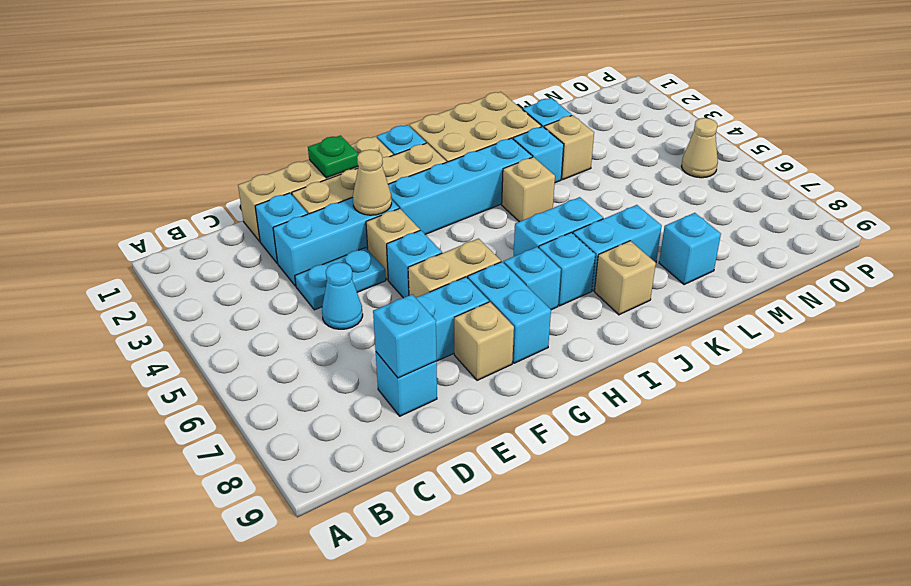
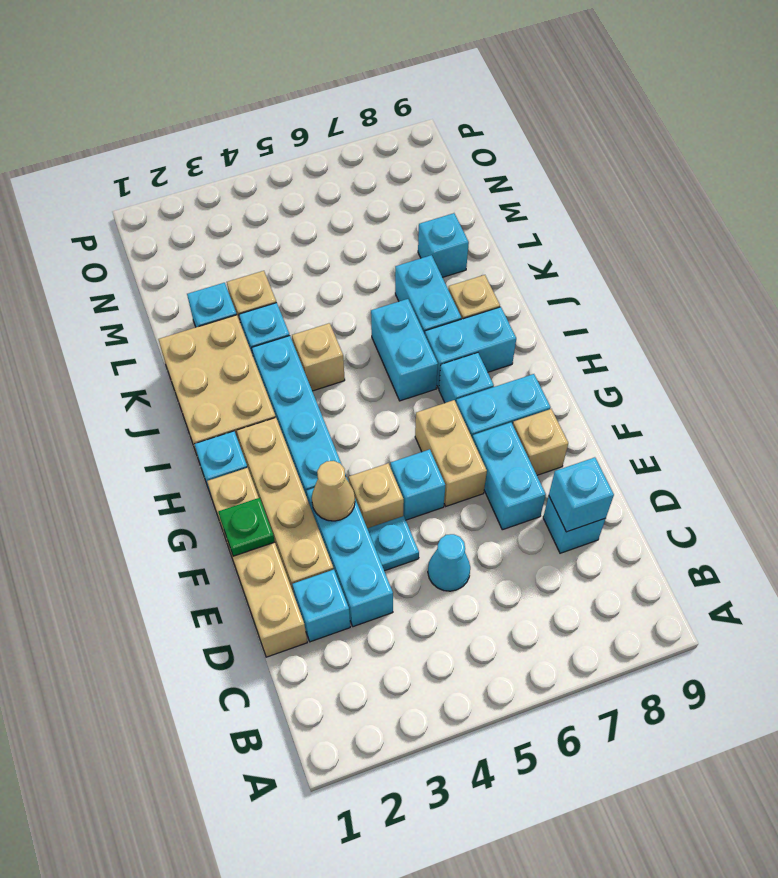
cyan 1x2 plate [295,248,386,310] -> cyan 1x1 plate [367,516,419,571]
cyan 1x1 brick [539,233,595,306] -> cyan 1x2 brick [425,307,516,388]
tan 1x1 cone [681,118,718,178] -> none

